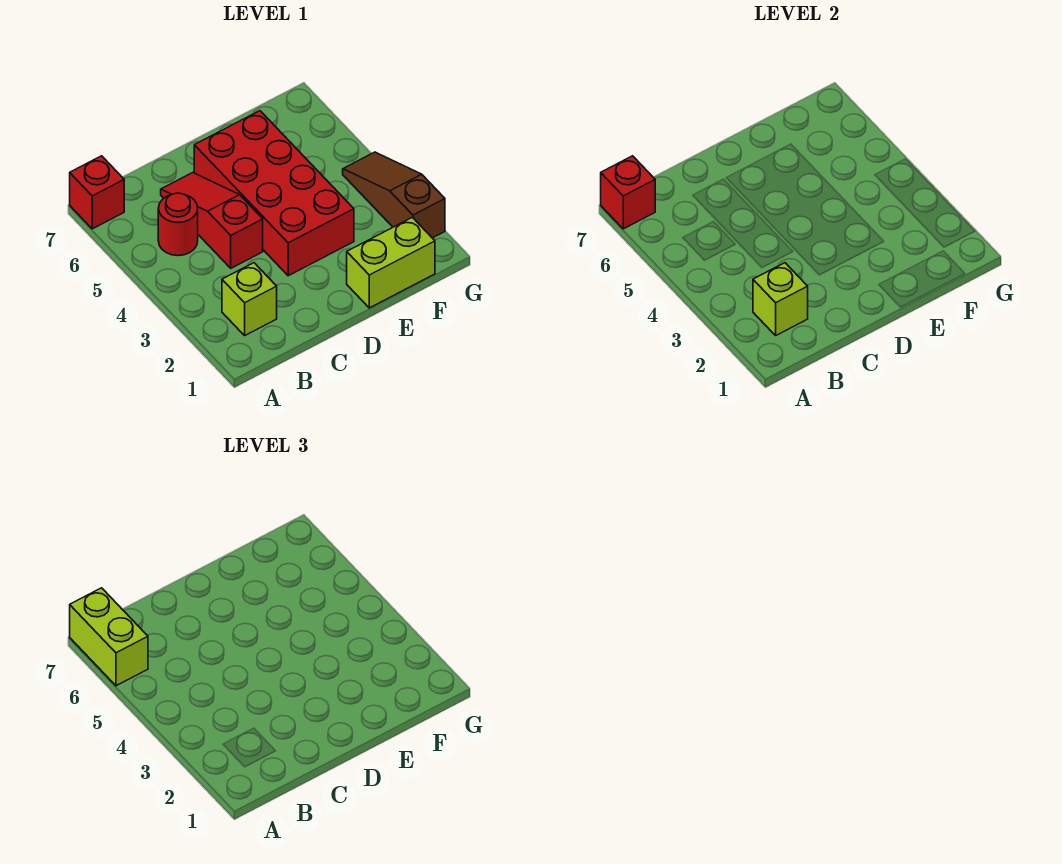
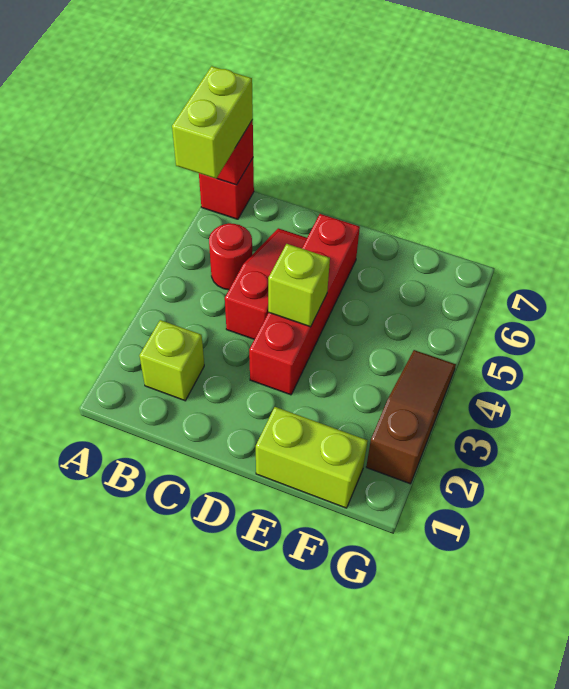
lime 1x1 brick [753,263,808,335] -> lime 1x1 brick moved to [268,244,330,327]
red 2x4 brick [194,111,354,276] -> red 1x4 brick [249,214,360,395]

